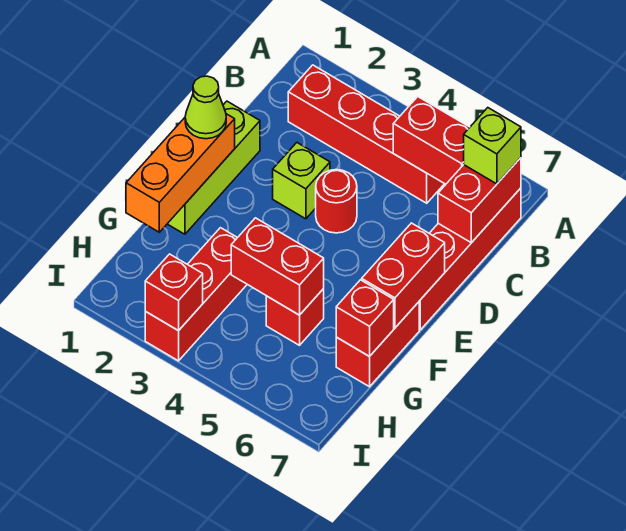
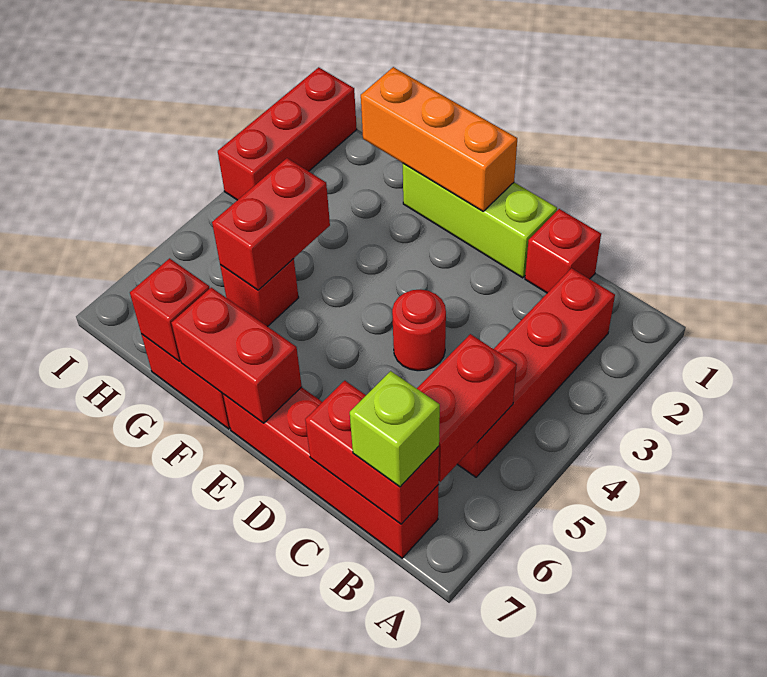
lime 1x1 brick [273,143,330,219] -> none
lime 1x1 cone [185,76,226,139] -> none
red 1x3 brick [145,228,247,361] -> red 1x3 brick turned to [218,67,357,200]
red 1x1 brick [145,254,203,331] -> red 1x1 brick moved to [525,209,601,293]

